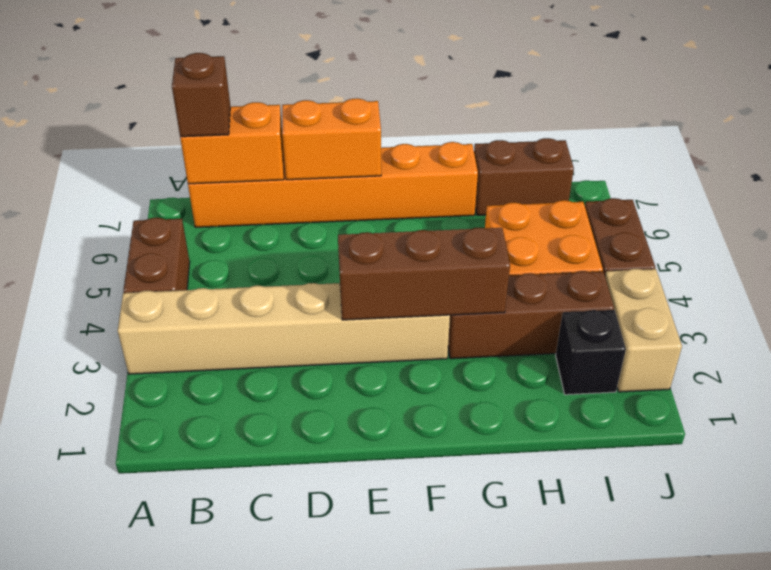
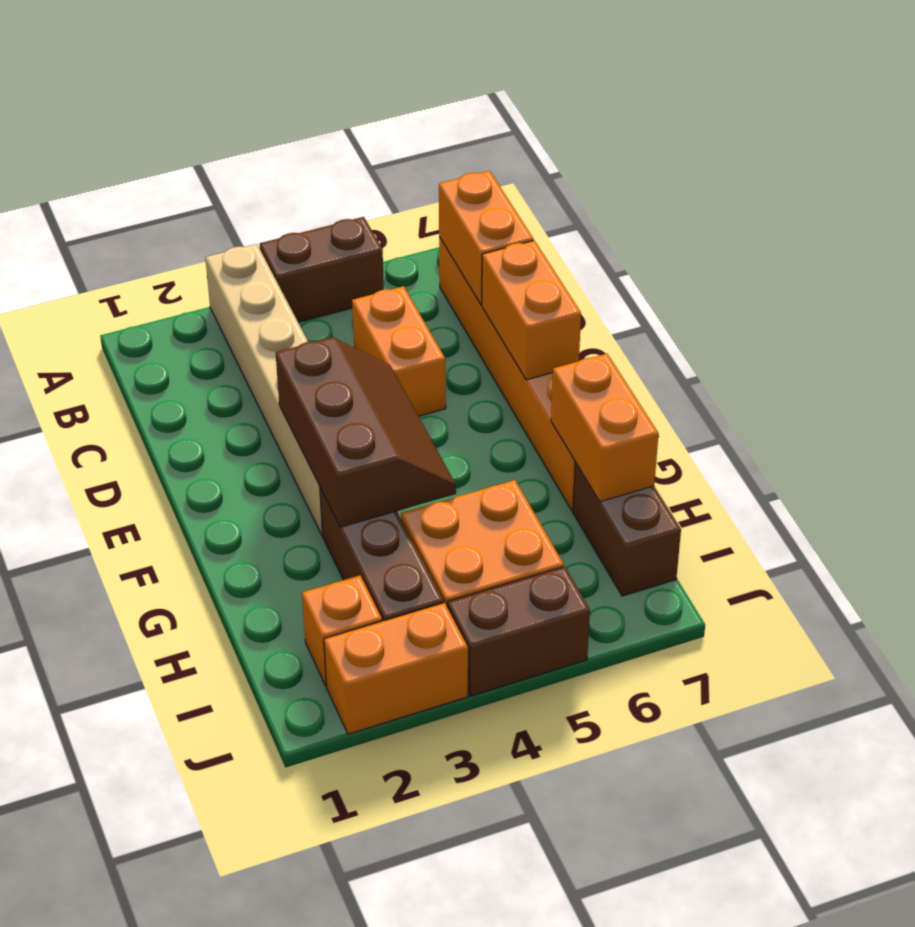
brown 1x1 brick [172,53,230,137] -> none
none -> orange 1x2 brick [352,286,446,416]
none -> orange 1x2 brick [551,354,659,502]
black 1x1 brick [556,310,626,395] -> orange 1x1 brick [302,575,382,686]
tan 1x2 brick [605,269,682,392] -> orange 1x2 brick [324,603,468,734]

